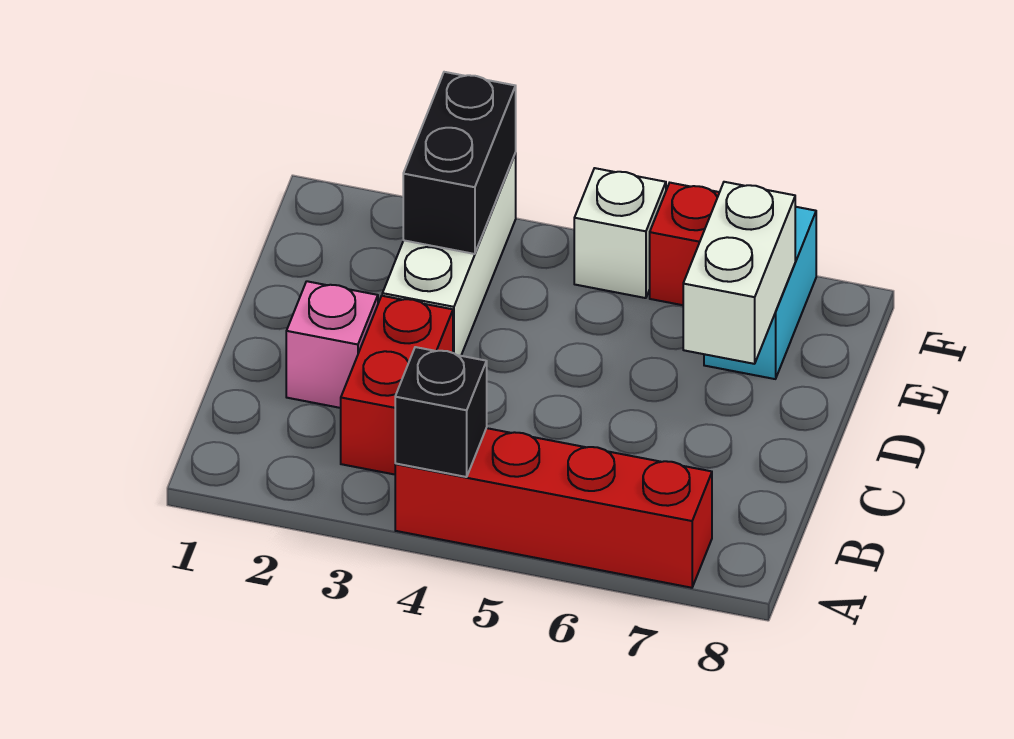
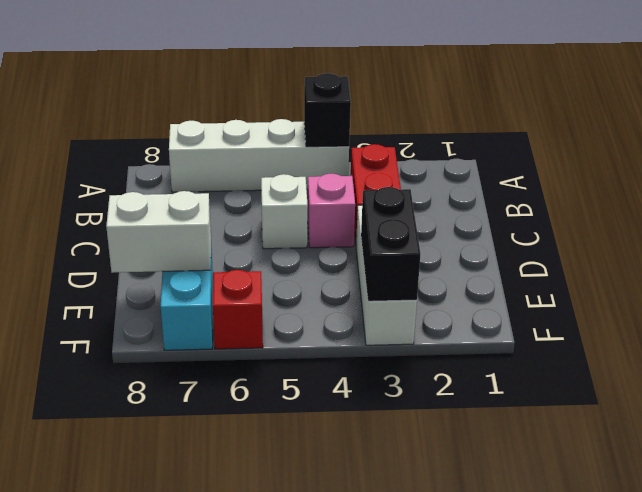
red 1x4 brick [395,428,712,588] -> white 1x4 brick [169,119,349,192]
pink 1x1 brick [286,281,378,408] -> pink 1x1 brick moved to [308,174,355,248]
white 1x2 brick [683,182,795,364] -> white 1x2 brick turned to [106,191,211,273]
white 1x1 brick [574,168,666,298] -> white 1x1 brick moved to [261,174,308,249]

